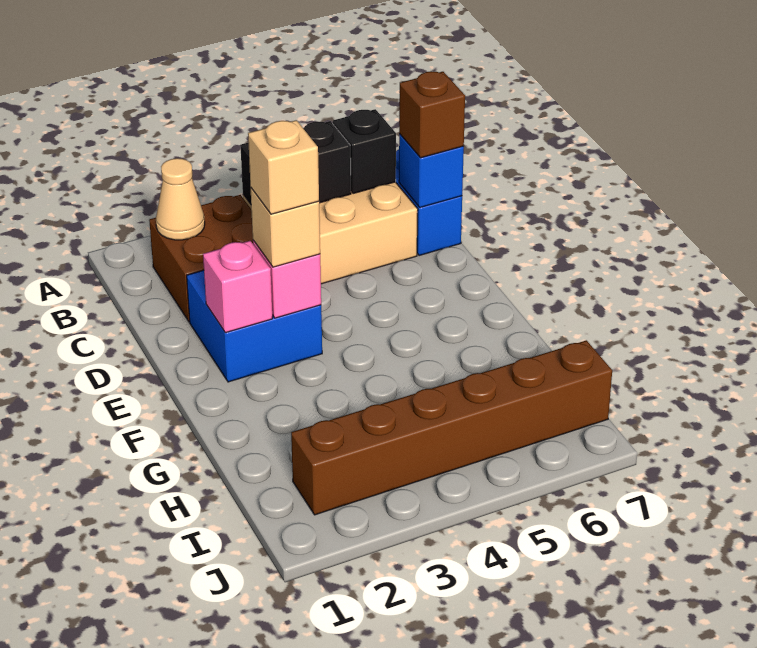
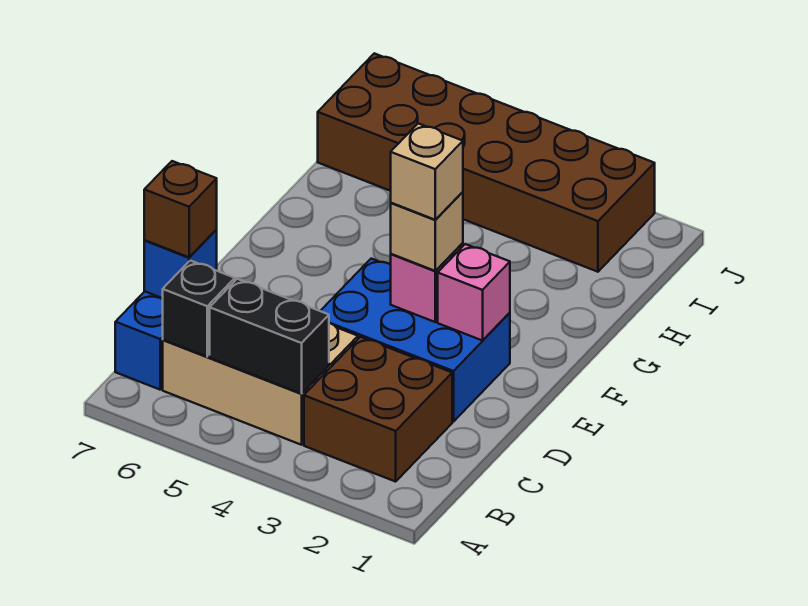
tan 1x1 cone [156,158,205,240] -> none
blue 2x2 brick [187,270,322,382] -> blue 2x3 brick [321,259,510,422]
brown 1x6 brick [291,340,612,515] -> brown 2x6 brick [318,53,655,272]

